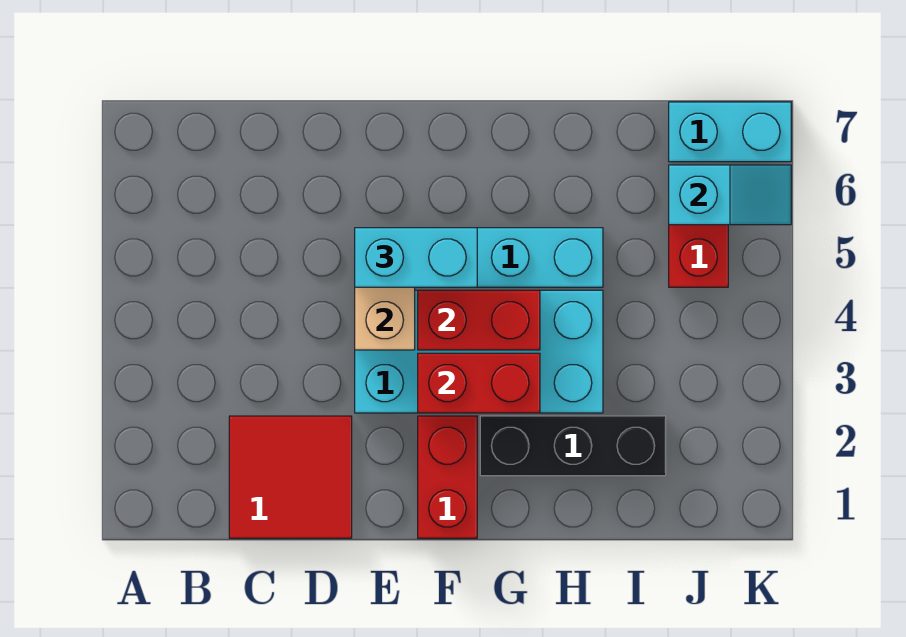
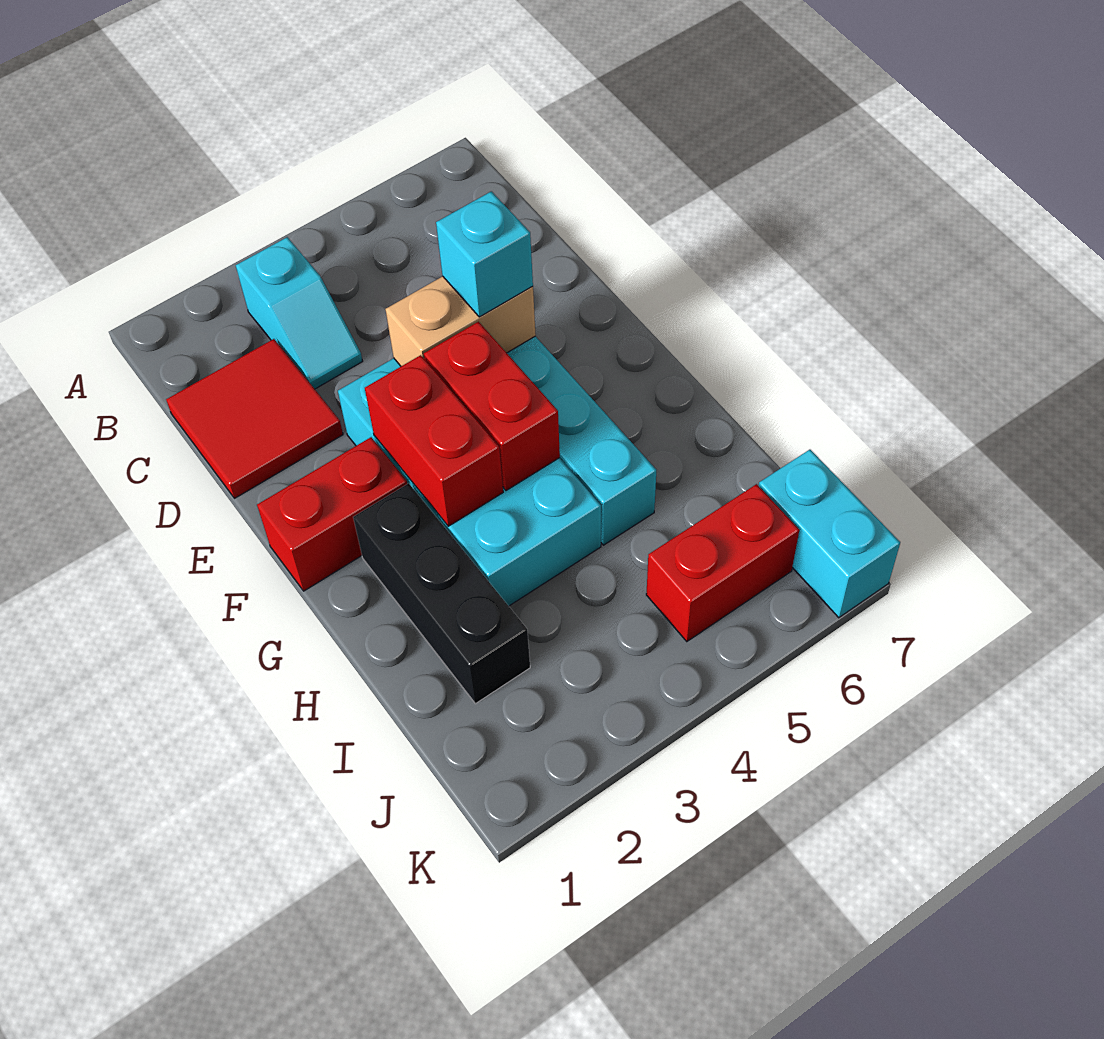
cyan 1x2 brick [355,228,477,287] -> cyan 1x1 brick [436,191,533,317]
cyan 1x2 slope [669,165,791,225] -> cyan 1x2 slope moved to [236,237,363,389]

